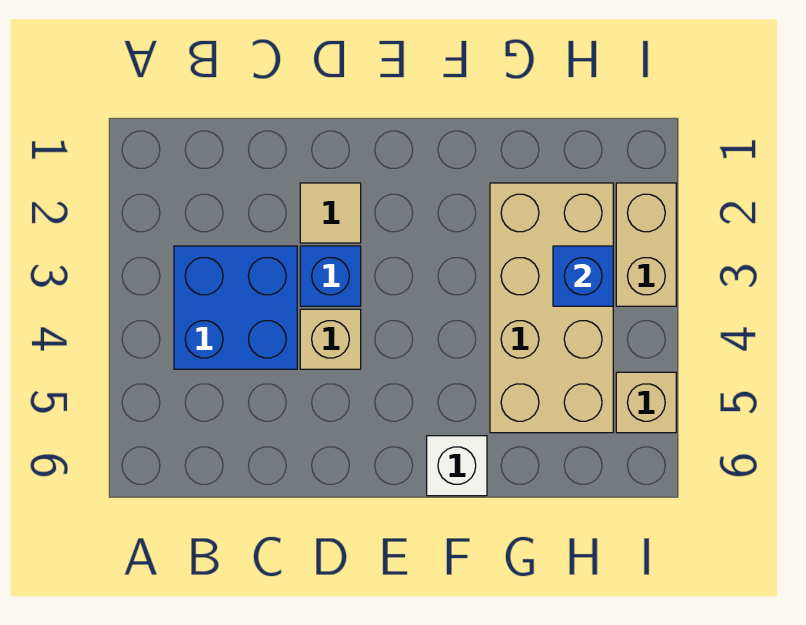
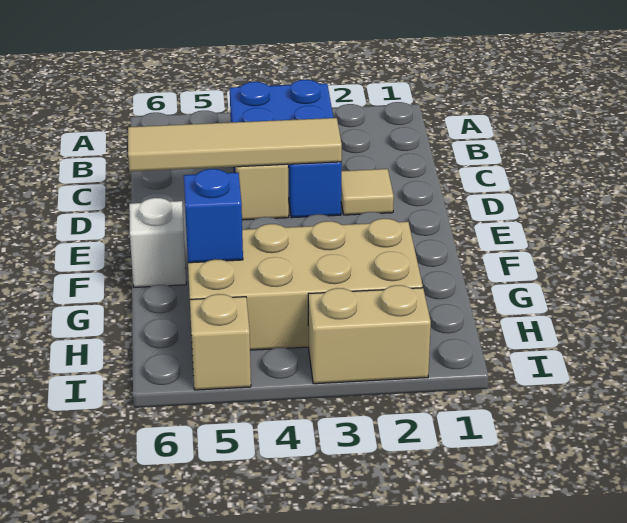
none -> tan 1x4 tile [128,118,342,172]
blue 1x1 brick [553,246,613,306] -> blue 1x1 brick moved to [184,169,243,263]

